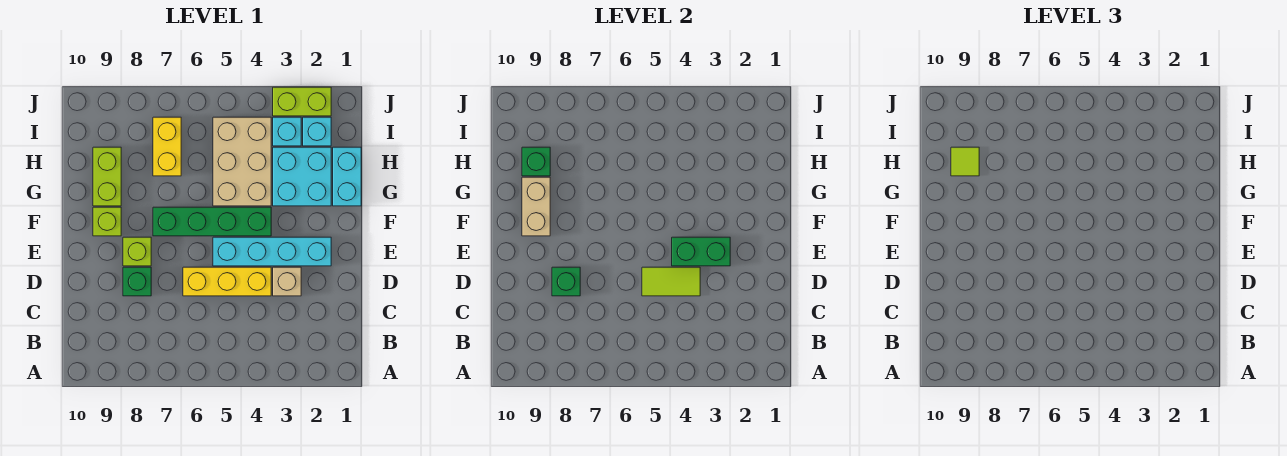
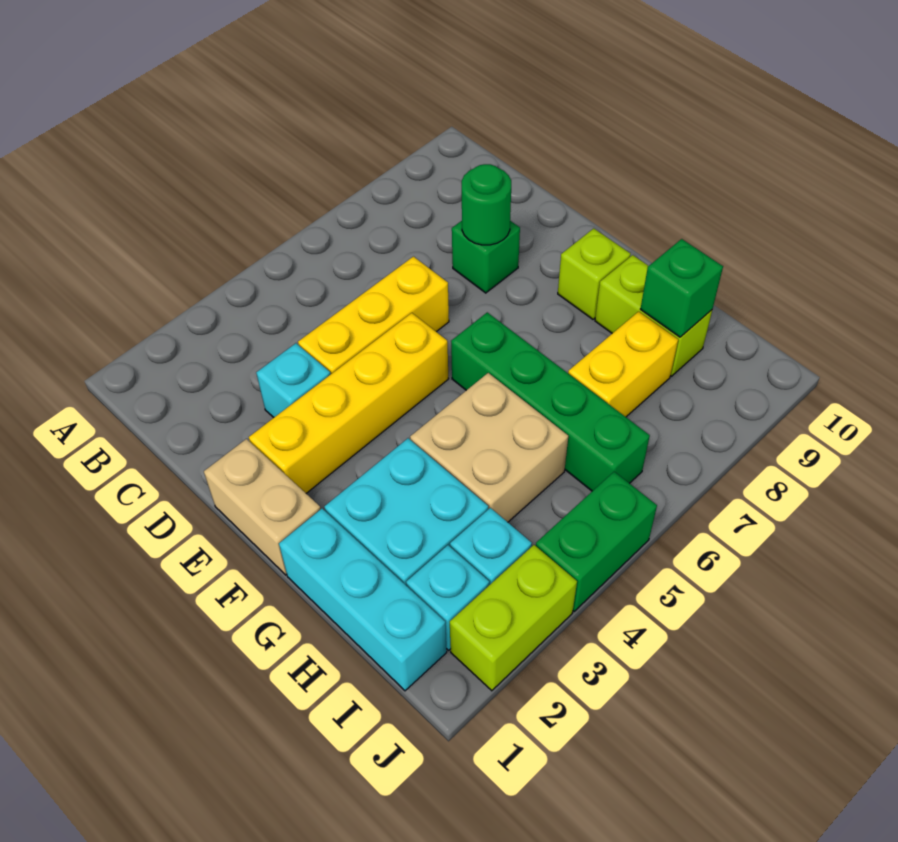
tan 1x1 brick [273,267,301,296] -> cyan 1x1 brick [256,343,331,417]
lime 1x2 tile [642,267,700,296] -> none
green 1x1 brick [552,267,580,296] -> green 1x1 round brick [462,164,511,245]
cyan 1x4 brick [213,237,331,266] -> yellow 1x4 brick [249,313,449,493]
green 1x2 brick [672,237,730,266] -> green 1x2 brick moved to [536,472,657,611]
lime 1x1 brick [123,237,151,266] -> none
green 1x4 brick [153,207,271,236] -> green 1x4 brick turned to [451,312,650,491]
tan 1x2 brick [522,177,550,236] -> tan 1x2 brick moved to [204,439,321,575]
cyan 1x2 brick [333,147,361,206] -> cyan 1x3 brick [279,509,447,691]
tan 2x3 brick [213,117,271,206] -> tan 2x2 brick [410,373,568,522]
yellow 1x2 brick [153,117,181,176] -> yellow 1x2 brick turned to [568,311,678,417]
lime 1x1 tile [951,147,979,176] -> none

